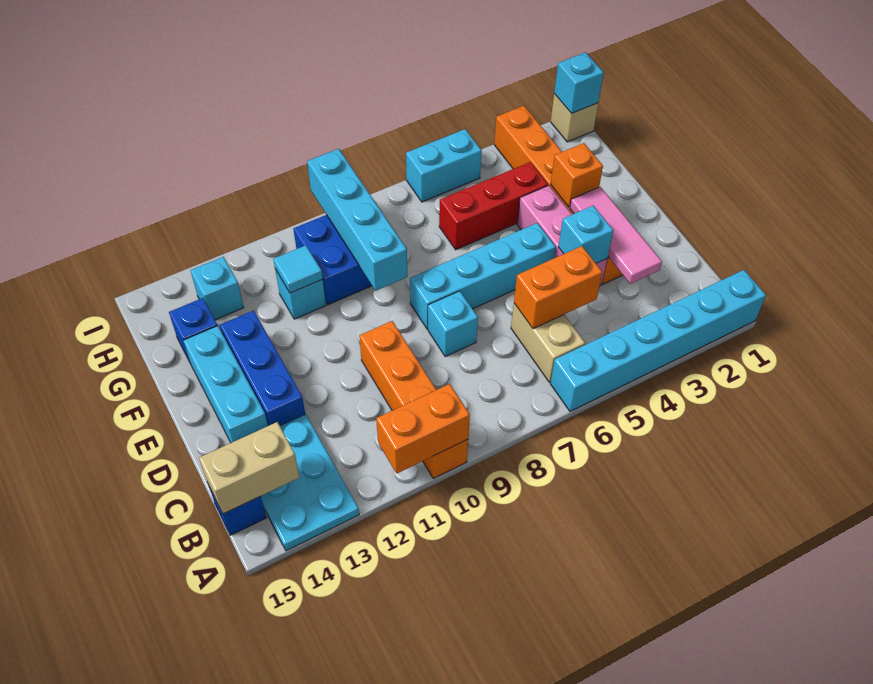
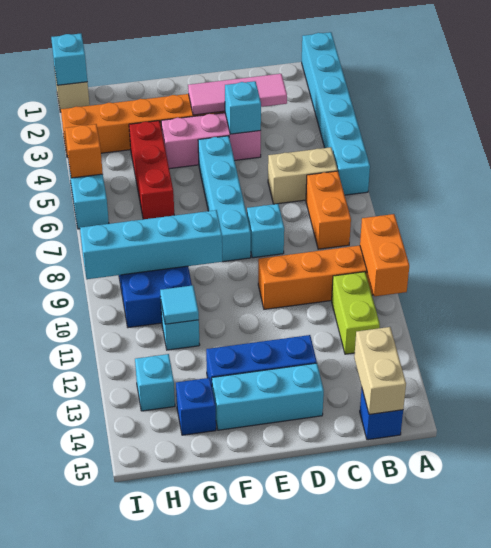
cyan 2x3 plate [261,414,359,551] -> none
none -> lime 1x2 brick [332,272,380,354]
orange 1x2 brick [514,246,602,329] -> orange 1x2 brick moved to [306,171,351,249]
orange 1x1 brick [551,143,603,207] -> orange 1x1 brick moved to [65,124,103,178]

